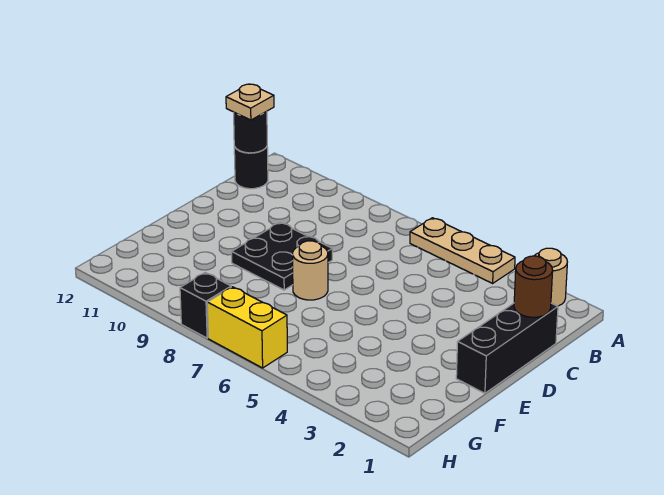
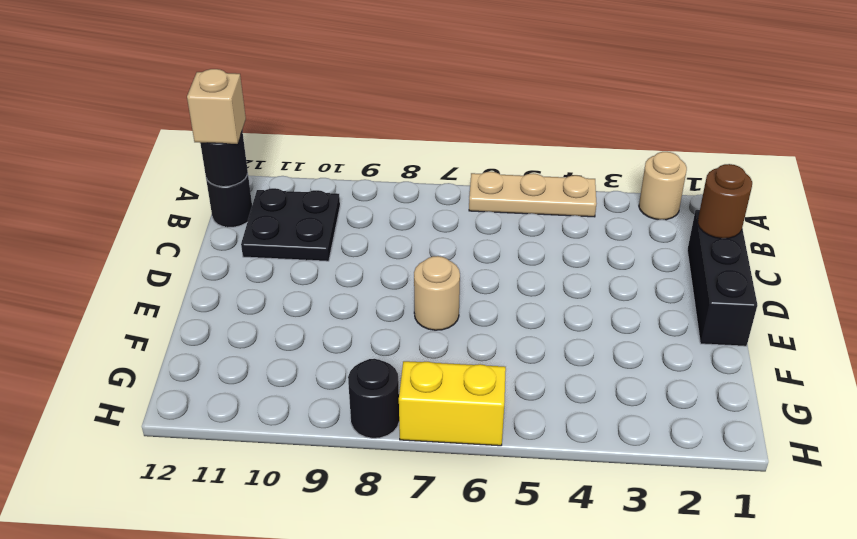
tan 1x1 plate [226,84,274,120] -> tan 1x1 brick [187,69,246,144]
black 2x2 plate [232,223,332,290] -> black 2x2 plate moved to [241,188,340,261]
black 1x1 brick [180,273,231,338] -> black 1x1 round brick [348,359,399,438]

